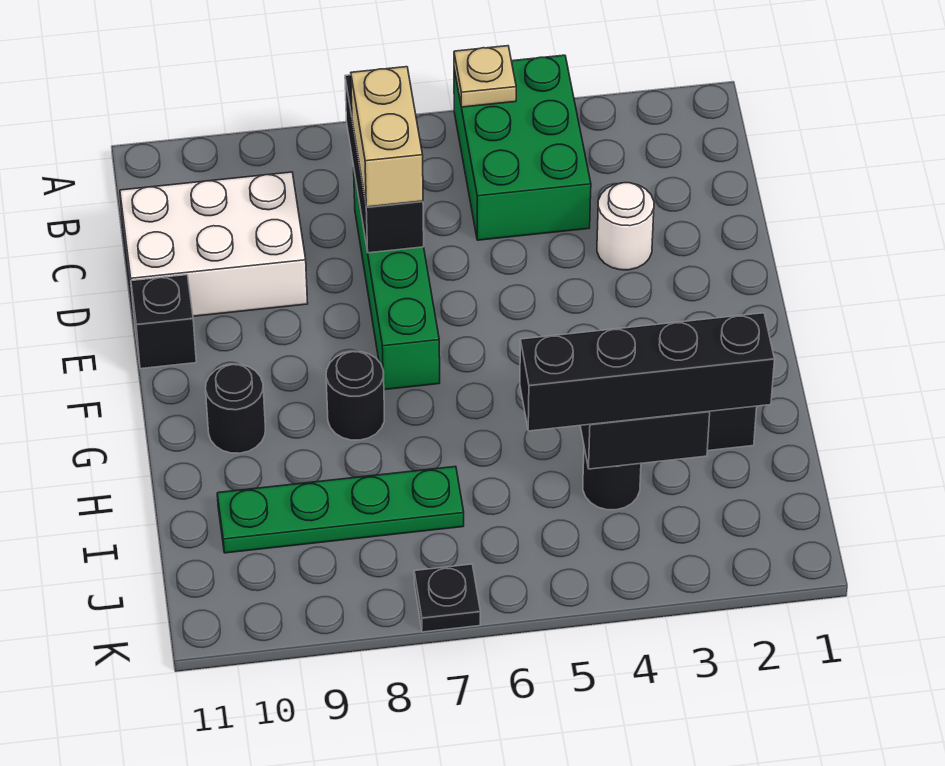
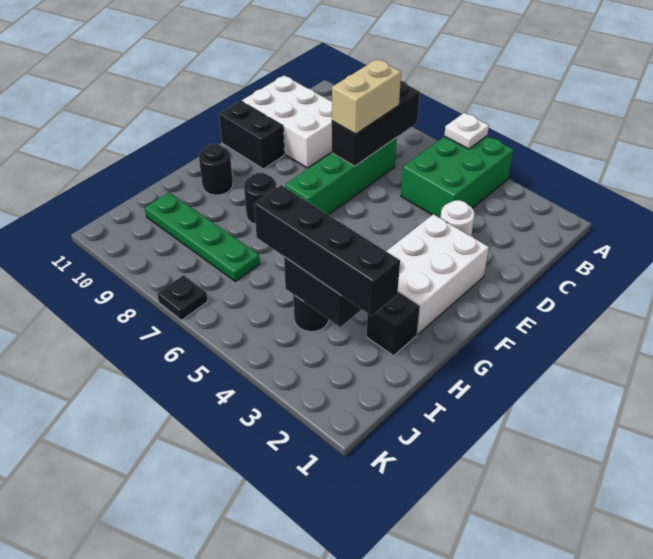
tan 1x1 plate [454,46,516,107] -> white 1x1 plate [444,113,489,149]
none -> white 2x3 brick [386,214,489,334]
black 1x1 brick [131,275,196,369] -> black 1x2 brick [219,101,284,169]

